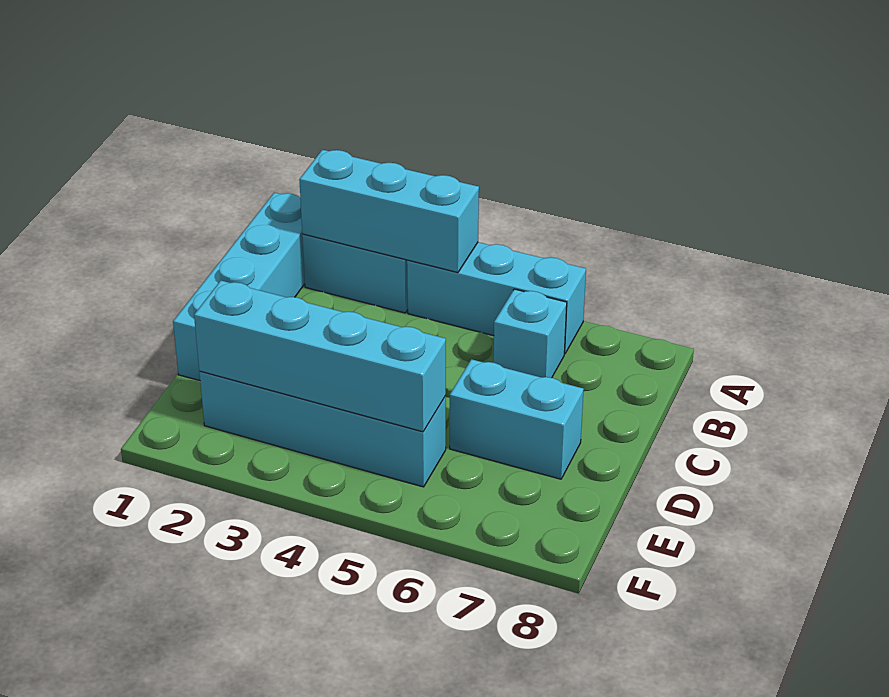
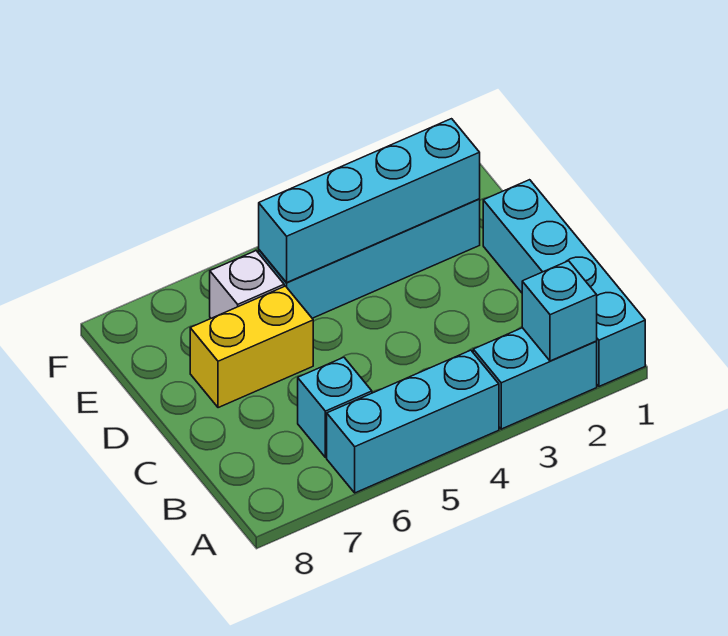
cyan 1x3 brick [299,150,479,273] -> cyan 1x1 brick [522,261,597,361]
cyan 1x2 brick [450,359,584,479] -> yellow 1x2 brick [190,286,313,408]
none -> white 1x1 brick [210,251,284,318]

